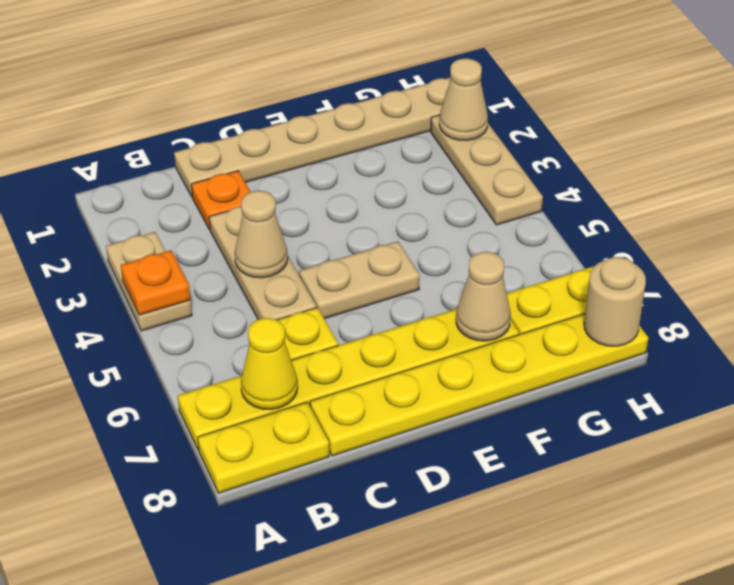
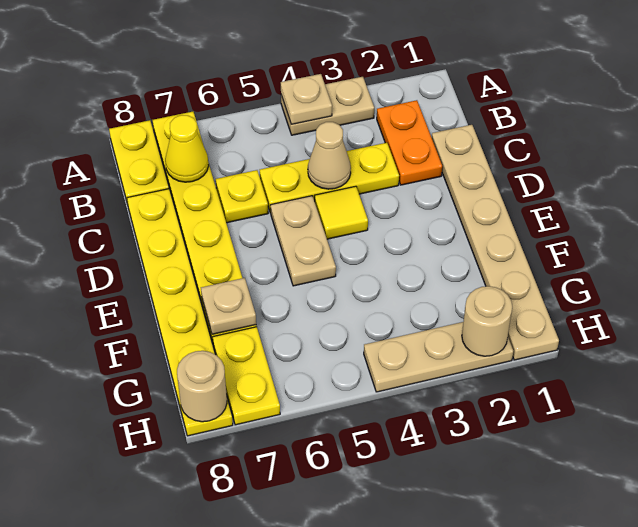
orange 1x1 plate [121,250,191,315] -> tan 1x1 plate [281,74,332,124]
orange 1x1 plate [191,171,250,230] -> orange 1x2 plate [377,100,442,185]
tan 1x3 plate [209,206,317,320] -> yellow 1x3 plate [260,143,399,213]
none -> yellow 1x1 tile [315,186,368,239]
tan 1x1 cone [456,252,511,341] -> tan 1x1 plate [201,278,256,334]
tan 1x1 cone [439,58,488,141] -> tan 1x1 round brick [462,286,512,356]

